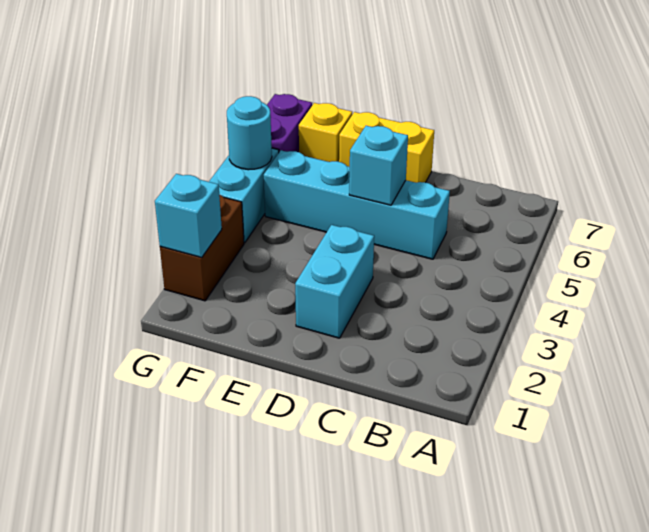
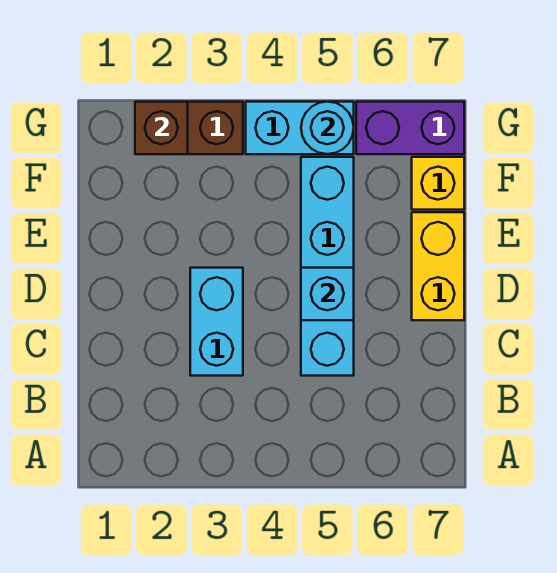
cyan 1x2 brick [295,225,374,338] -> cyan 1x2 brick turned to [190,268,243,376]
cyan 1x1 brick [155,174,222,257] -> brown 1x1 brick [135,102,188,154]

